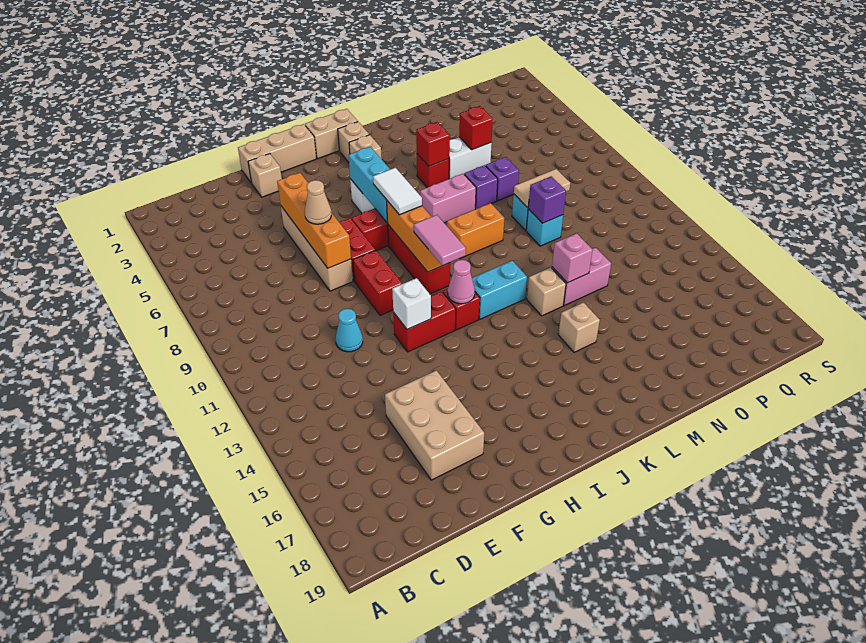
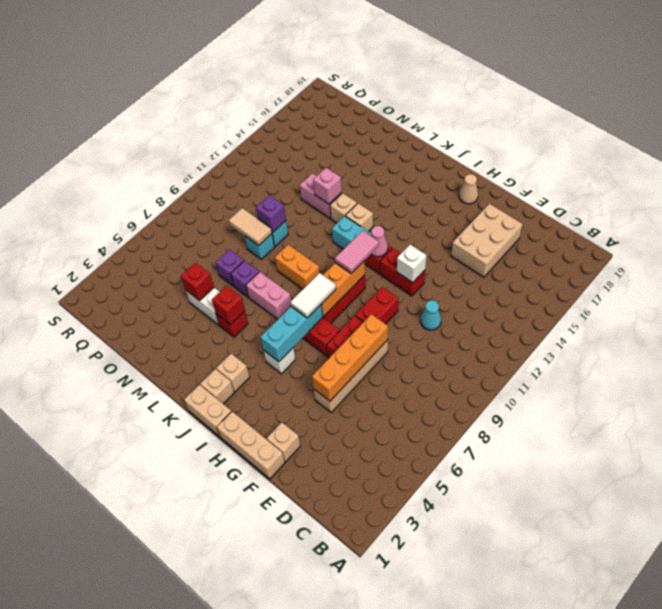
tan 1x1 cone [305,180,331,224] -> tan 1x1 cone moved to [459,174,478,204]
tan 1x1 brick [558,303,600,352] -> tan 1x1 brick moved to [345,203,373,232]

